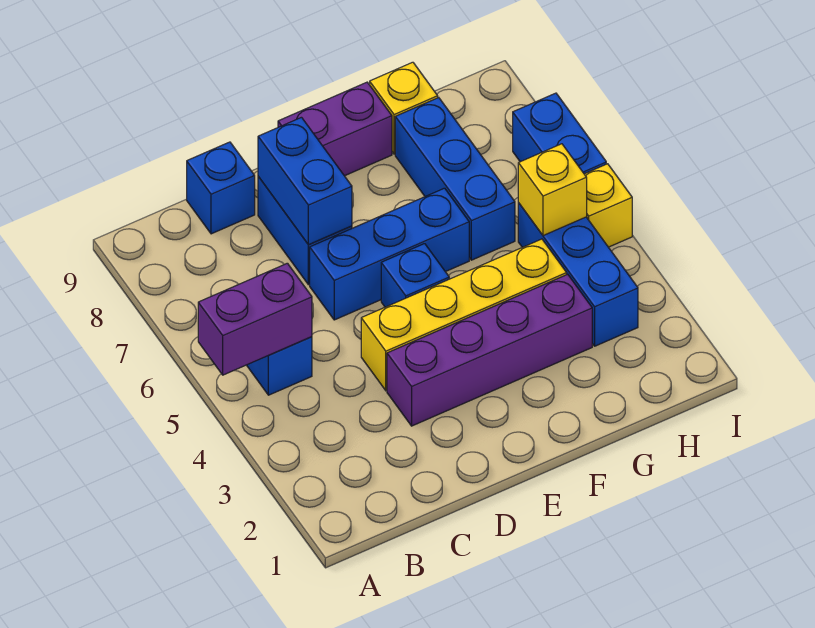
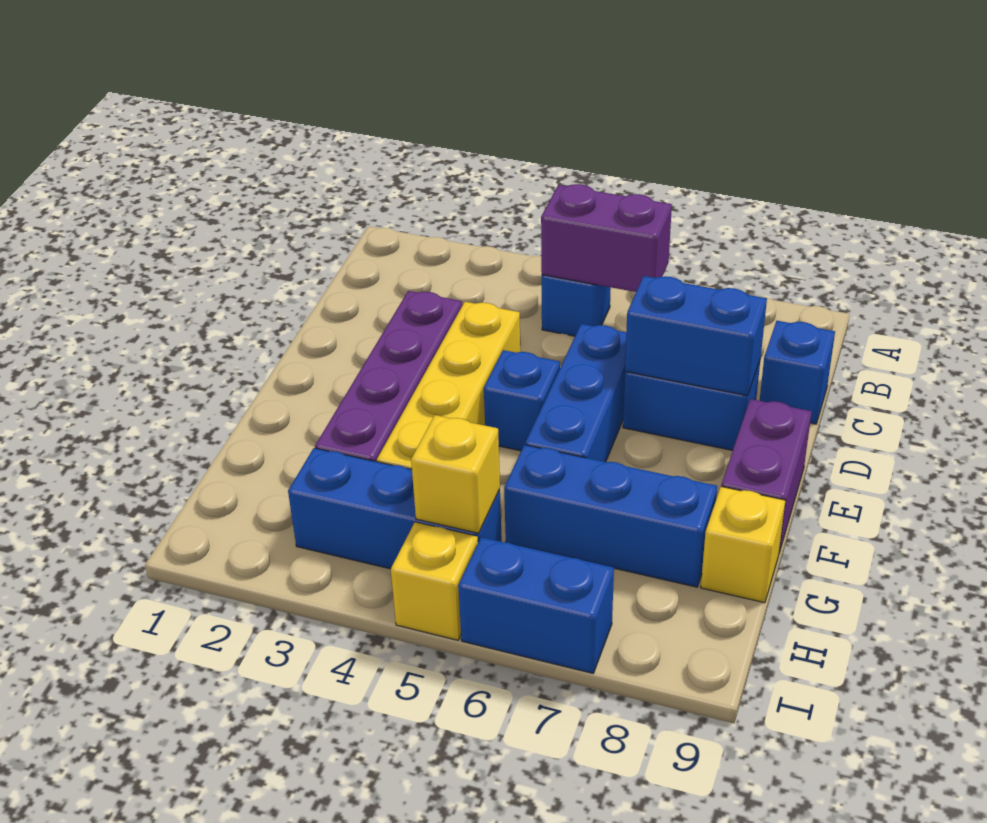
purple 1x2 brick [198,263,312,375] -> purple 1x2 brick turned to [541,184,672,292]

